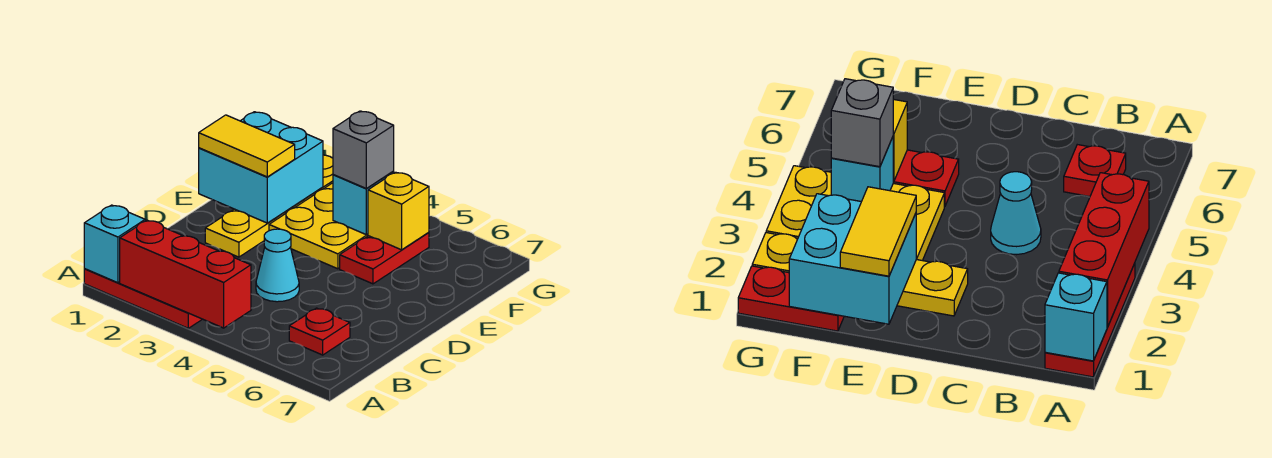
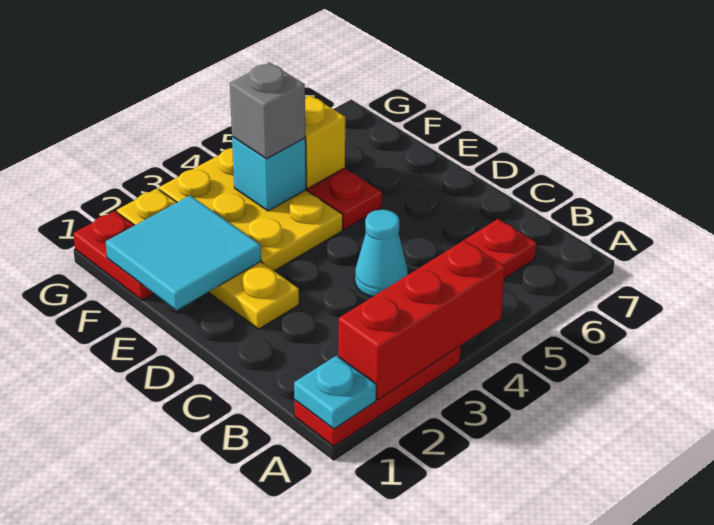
cyan 1x1 brick [84,205,145,283] -> cyan 1x1 plate [294,356,376,429]
cyan 2x2 brick [199,112,323,223] -> cyan 2x2 tile [106,196,261,310]
yellow 1x2 tile [199,115,295,177] -> none

